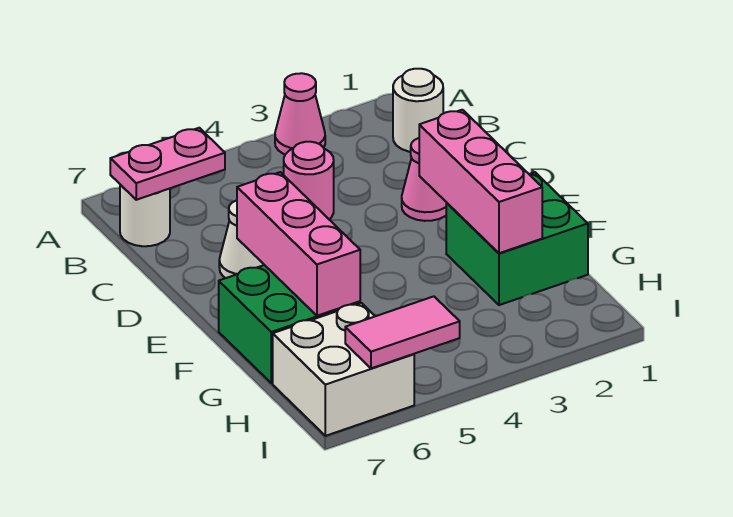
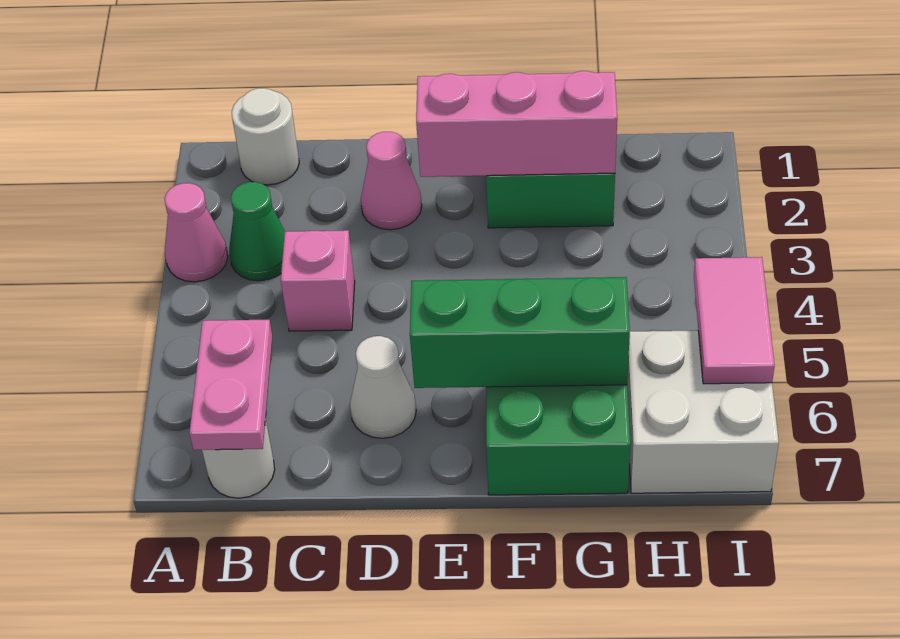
none -> green 1x1 cone [229,182,285,281]
pink 1x1 round brick [284,142,334,219] -> pink 1x1 brick [281,230,355,331]
pink 1x3 brick [237,172,360,316] -> green 1x3 brick [410,277,630,388]

